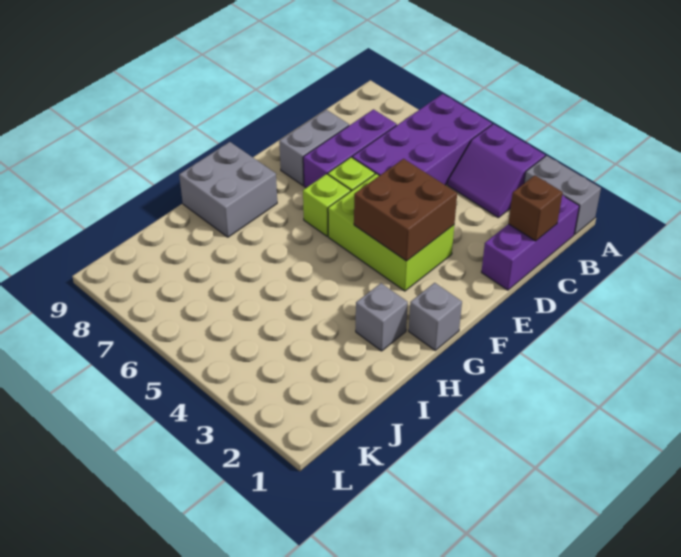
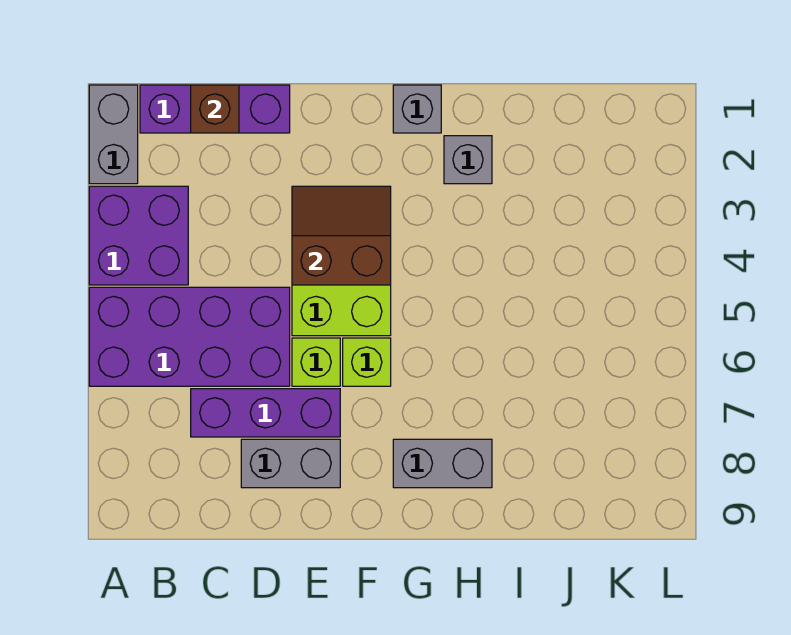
purple 2x2 slope [448,124,545,218] -> purple 2x2 brick [89,186,188,285]
brown 2x2 brick [354,159,457,261] -> brown 2x2 slope [292,186,391,285]
grey 2x2 brick [179,142,277,237] -> grey 1x2 brick [393,439,492,488]

